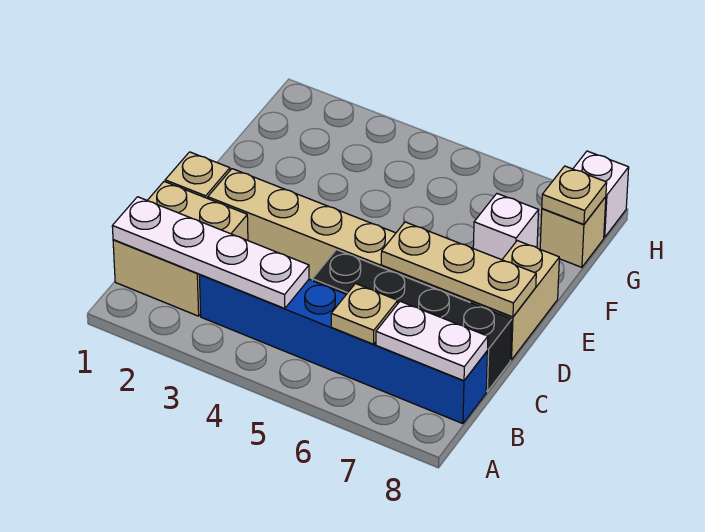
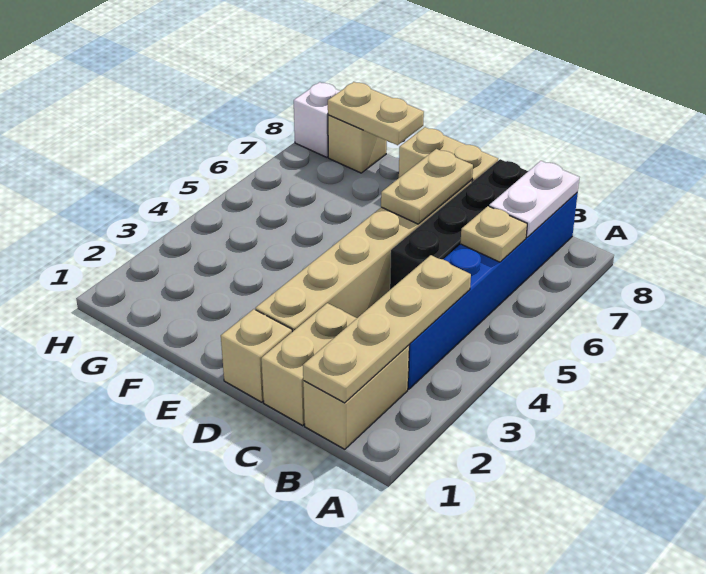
white 1x4 plate [112,197,309,309] -> tan 1x4 plate [303,255,471,403]
tan 1x3 plate [381,222,536,317] -> tan 1x2 plate [381,149,473,224]
white 1x1 brick [473,194,539,260] -> none
tan 1x1 plate [542,166,607,224] -> tan 1x2 plate [328,82,424,145]

